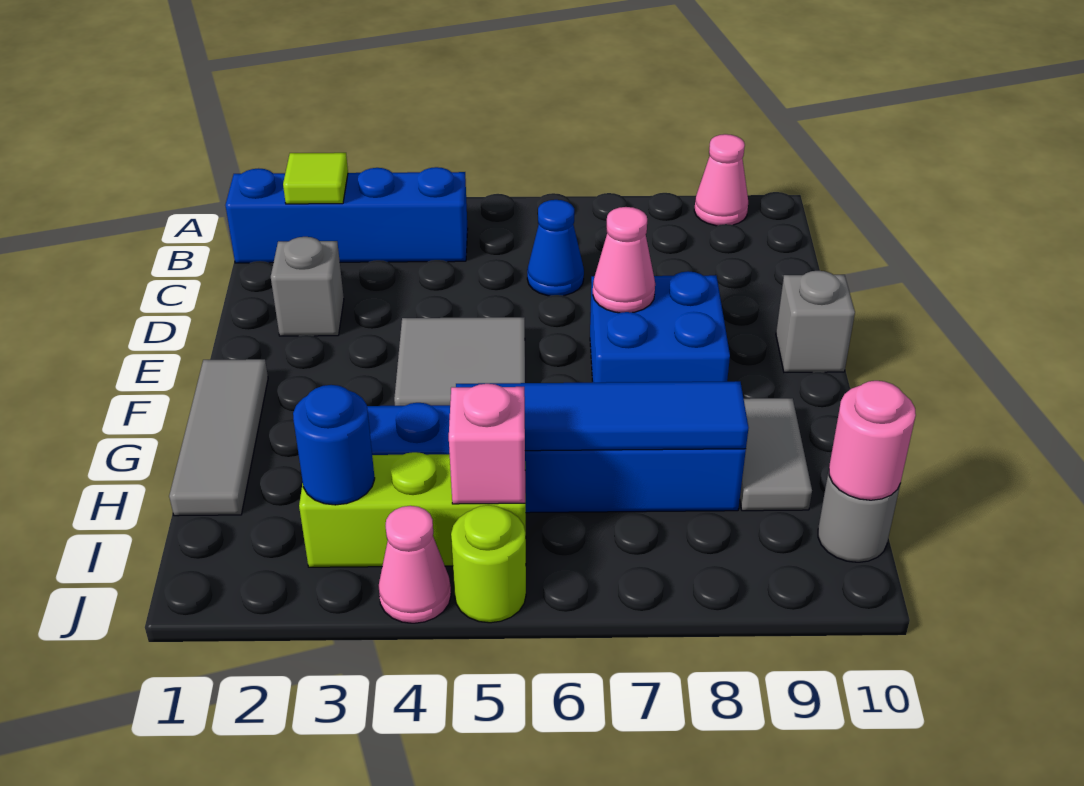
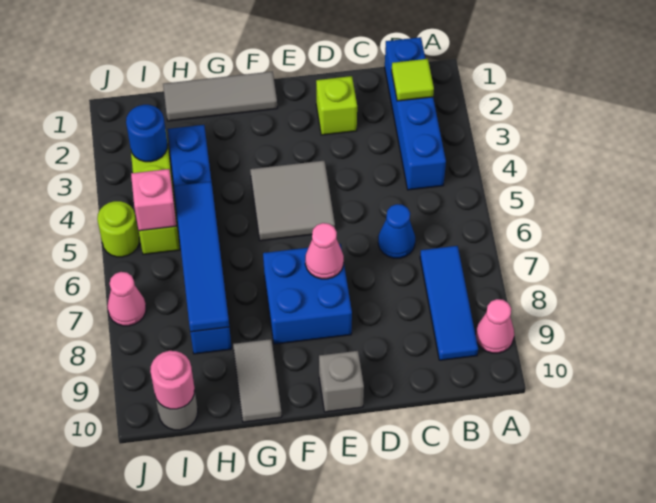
none -> blue 1x3 tile [420,246,478,360]
grey 1x1 brick [271,237,344,336] -> lime 1x1 brick [316,76,357,135]
grey 1x2 tile [740,398,812,511] -> grey 1x2 tile turned to [233,339,282,422]
pink 1x1 cone [378,506,451,623] -> pink 1x1 cone moved to [107,272,146,326]

